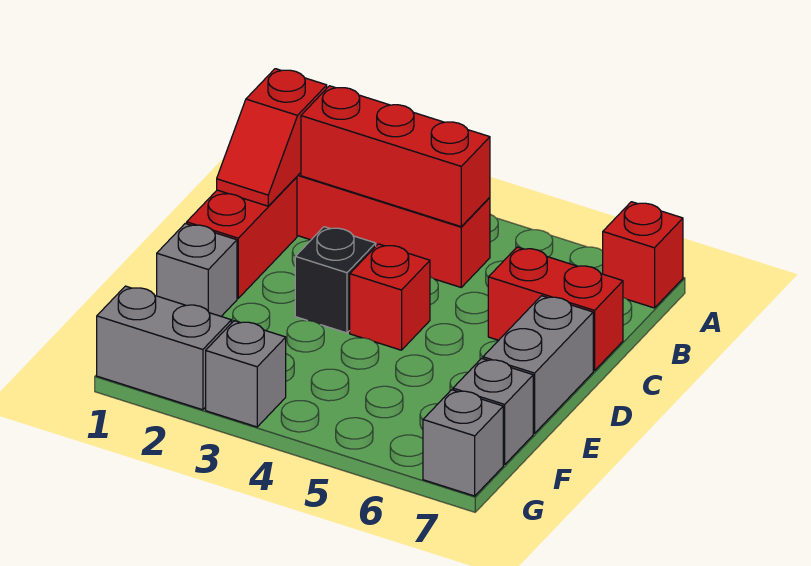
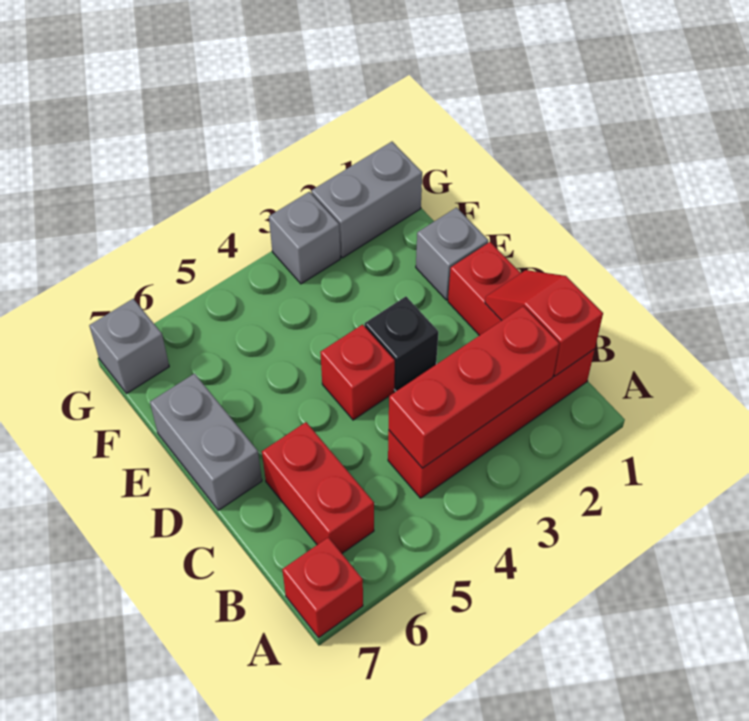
red 1x2 brick [488,247,623,371] -> red 1x2 brick turned to [262,422,374,553]
grey 1x1 brick [453,358,533,465] -> none

